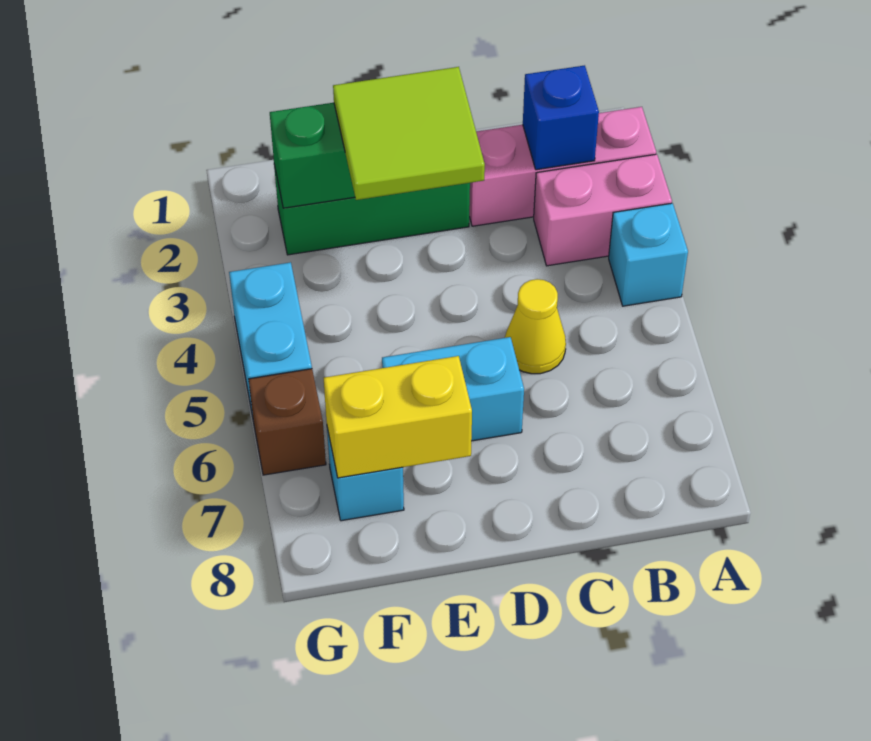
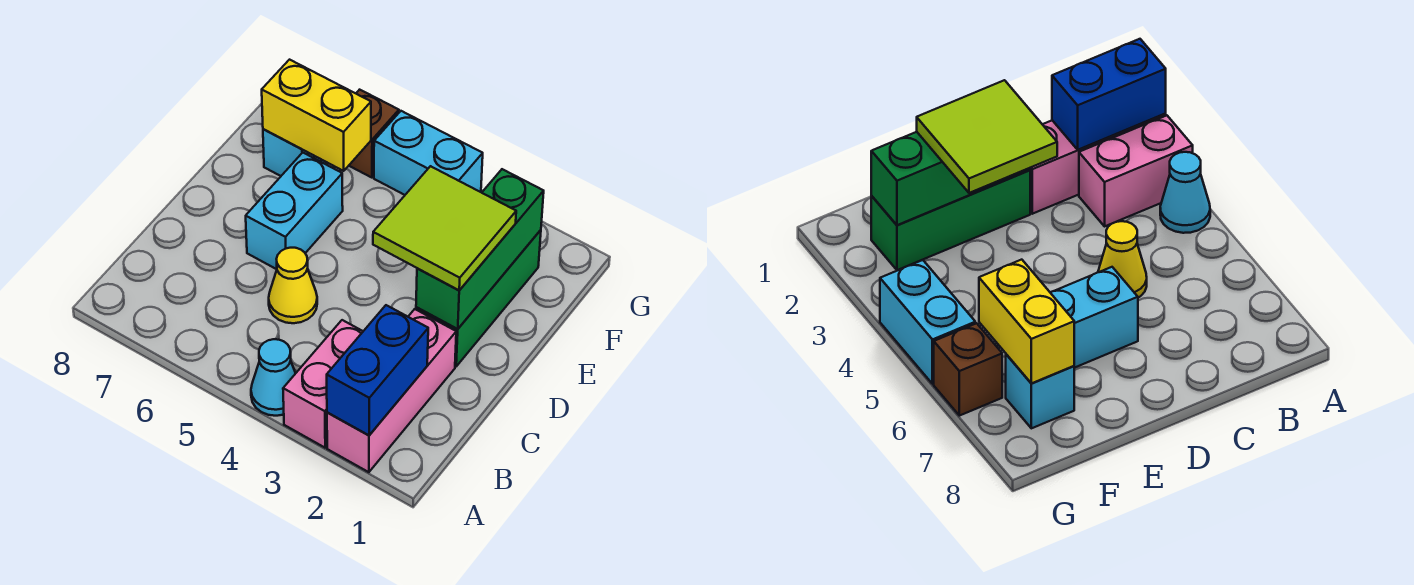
cyan 1x1 brick [609,203,688,306] -> cyan 1x1 cone [251,339,296,416]
blue 1x1 brick [523,65,599,170] -> blue 1x2 brick [327,305,428,435]
yellow 1x2 brick [324,356,472,478] -> yellow 1x2 brick turned to [262,60,371,171]

